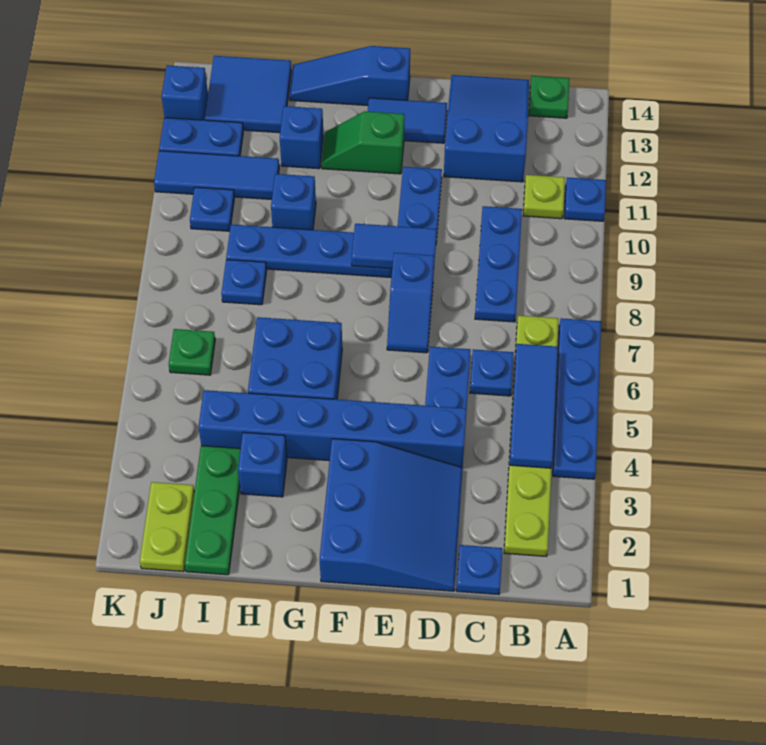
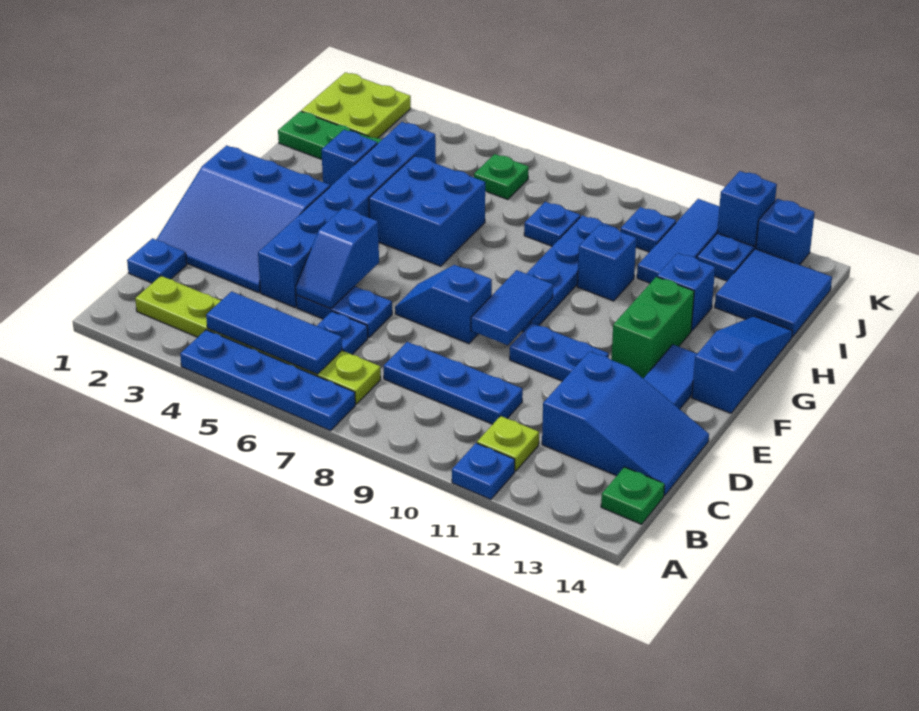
none -> blue 1x2 slope [296,208,379,309]
green 1x2 slope [322,111,404,174] -> green 1x2 brick [611,277,694,378]
lime 1x2 plate [140,482,194,572] -> lime 2x2 plate [301,72,411,138]
none -> blue 1x1 brick [717,171,777,246]

